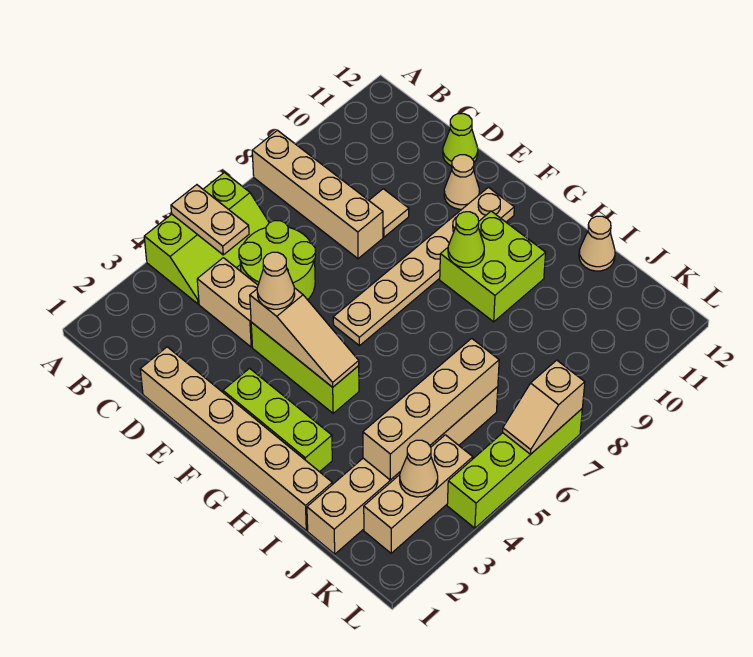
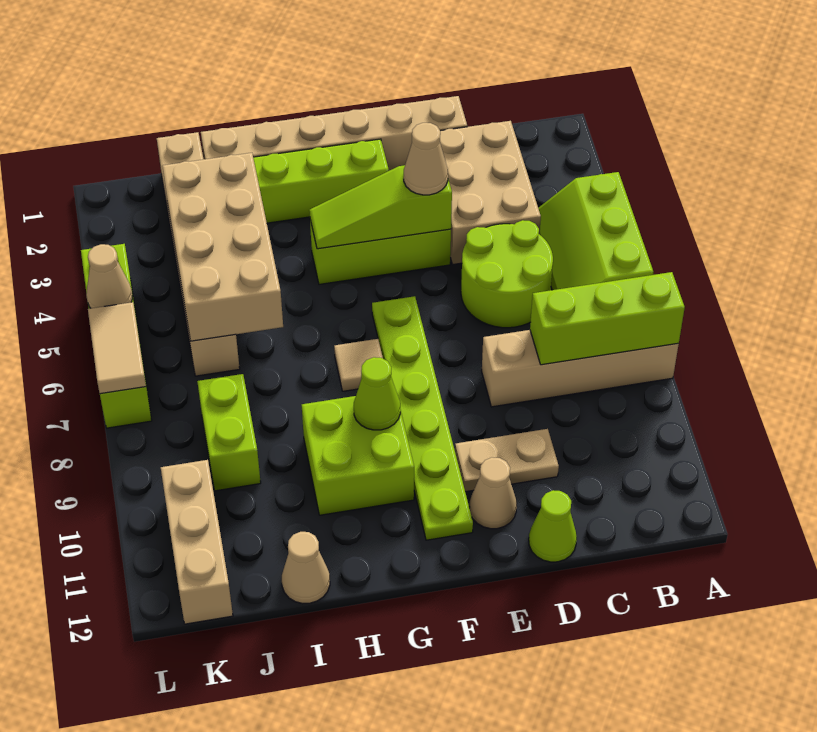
tan 1x2 plate [171,185,249,255] -> tan 1x2 plate moved to [455,429,559,492]
none -> lime 1x3 brick [530,272,685,365]
tan 1x2 brick [197,258,258,347] -> tan 2x3 brick [440,121,541,264]
tan 1x1 tile [369,189,409,237] -> tan 1x1 tile moved to [334,339,383,391]
tan 1x3 slope [250,288,359,387] -> lime 1x3 slope [309,165,452,249]
tan 1x6 plate [333,187,514,346] -> lime 1x6 plate [372,296,473,540]
tan 1x4 brick [363,338,499,480] -> tan 2x4 brick [162,153,283,341]
none -> lime 1x2 brick [197,374,261,491]
tan 1x3 brick [364,435,473,553] -> tan 1x3 brick moved to [161,460,233,624]
tan 1x1 cone [400,440,438,497] -> tan 1x1 cone moved to [86,244,132,308]
tan 1x2 slope [503,360,585,454] -> tan 1x2 tile [88,302,146,394]

